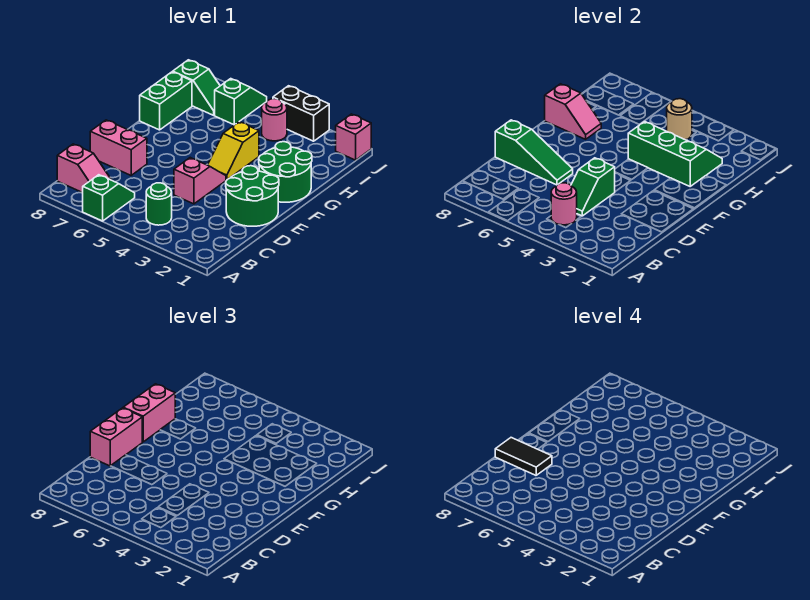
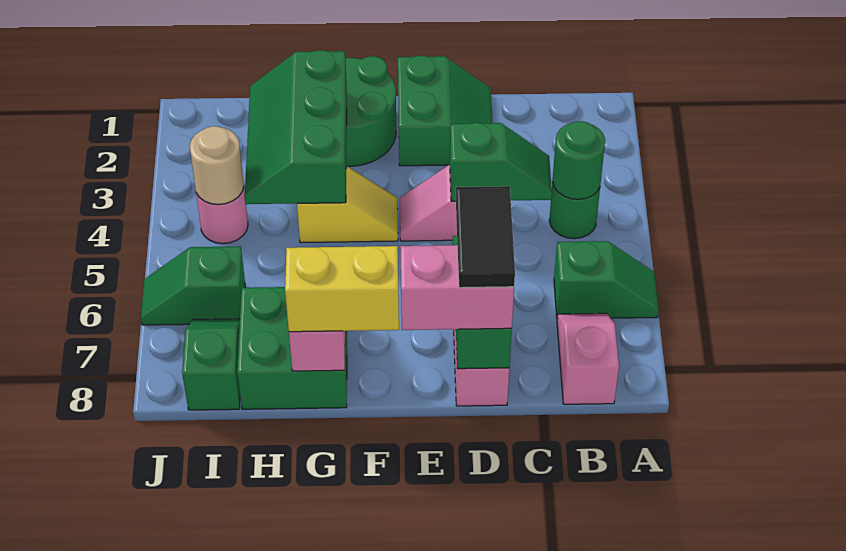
green 1x2 slope [83,175,135,221] -> green 1x2 slope turned to [554,241,659,318]
pink 1x1 round brick [551,183,577,225] -> green 1x1 round brick [552,121,605,199]
green 2x2 round brick [226,166,279,226] -> green 2x2 slope [398,56,493,166]
pink 1x2 brick [123,384,175,442] -> yellow 1x2 brick [285,246,399,332]
green 1x2 brick [140,72,192,130] -> green 2x2 brick [237,287,347,409]
pink 1x1 brick [336,114,371,160] -> none
black 1x2 brick [273,86,329,141] -> none

